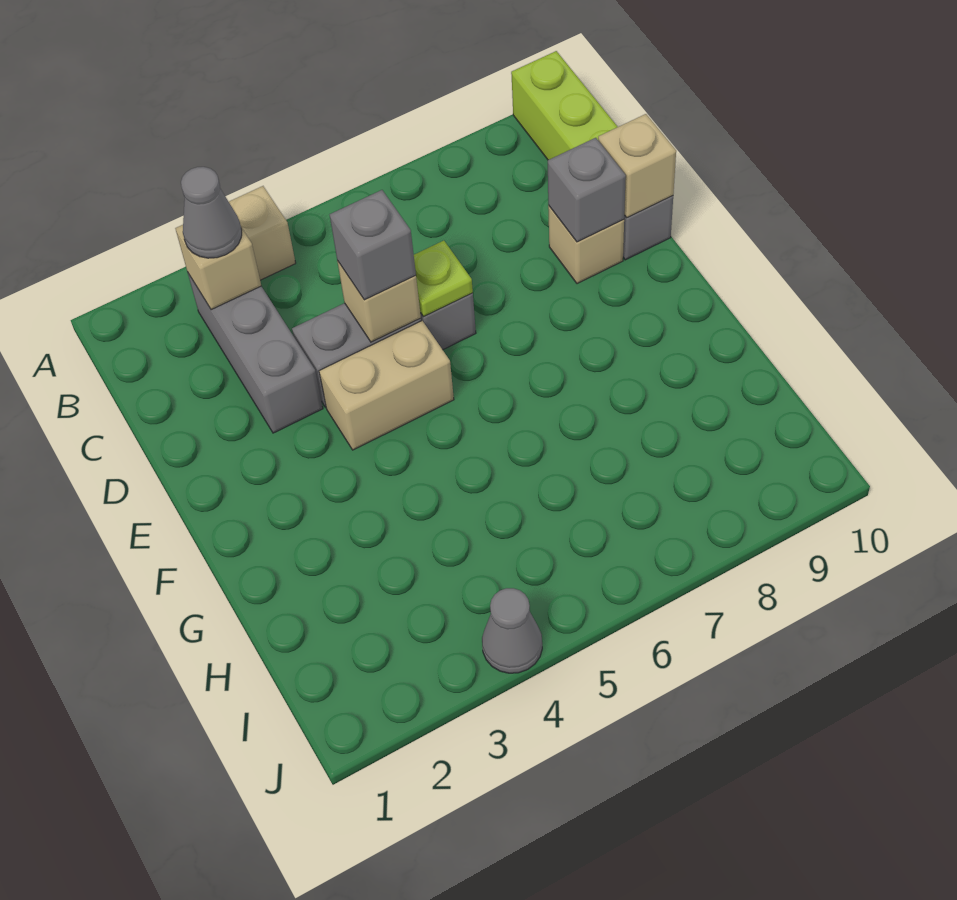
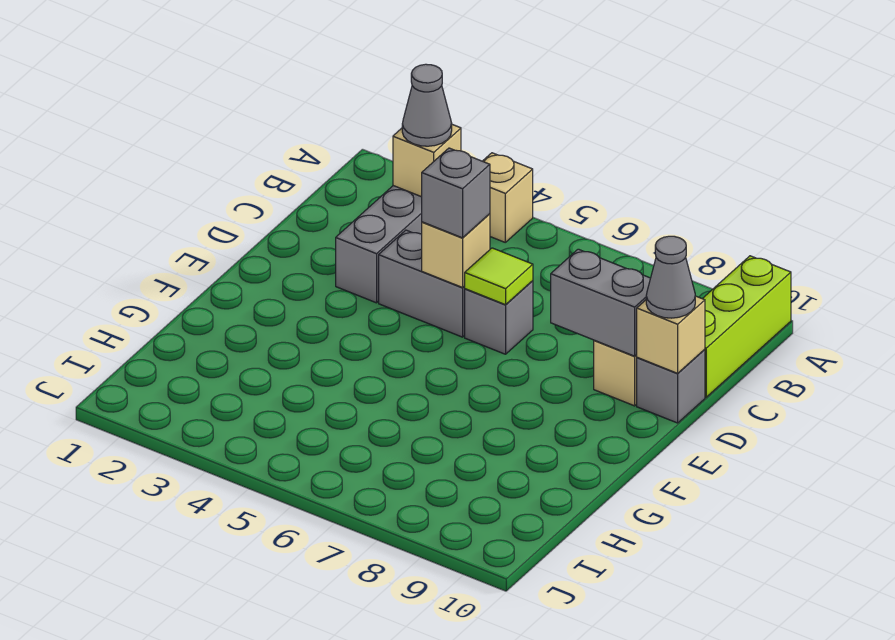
lime 1x1 plate [414,241,473,317] -> lime 1x1 tile [465,248,533,305]
grey 1x1 brick [548,138,626,242] -> grey 1x2 brick [551,249,650,356]
tan 1x2 brick [319,321,454,450] -> none
grey 1x1 cone [482,588,542,673] -> grey 1x1 cone moved to [646,236,695,318]

